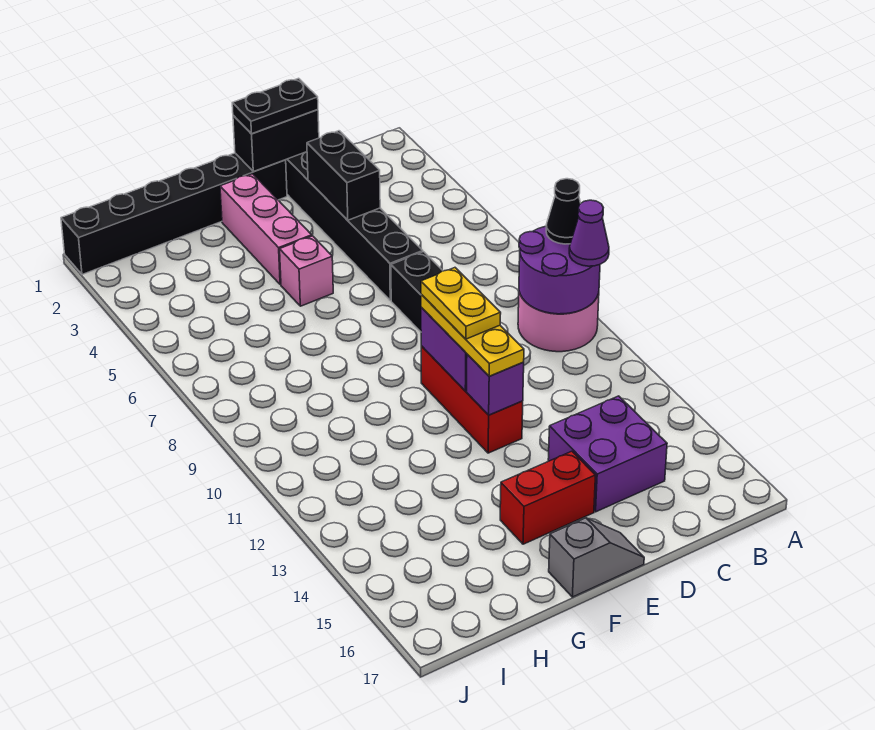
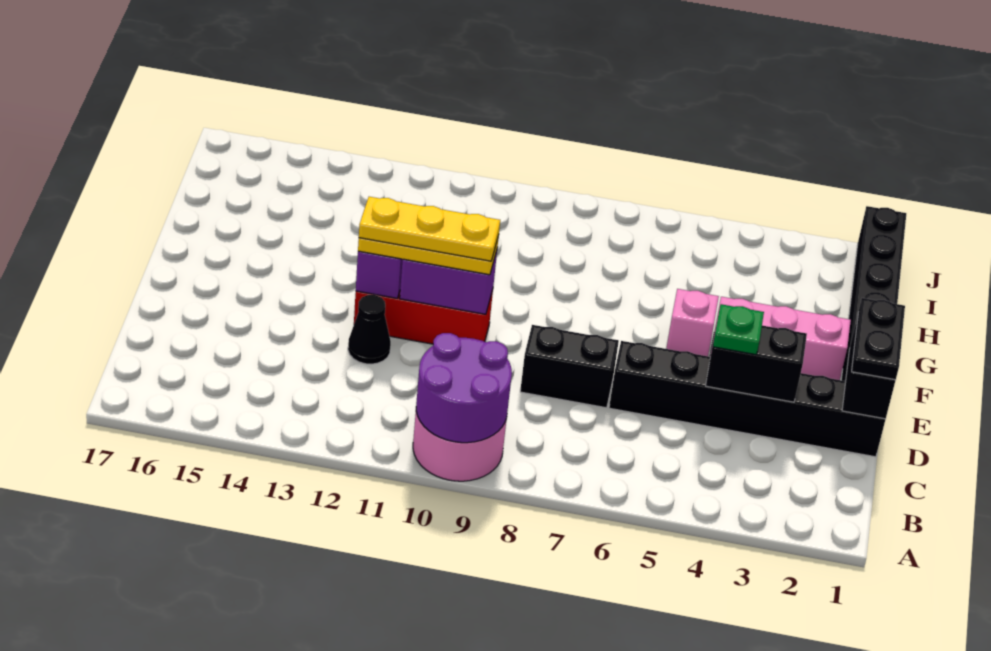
black 1x1 cone [546,179,581,244] -> black 1x1 cone moved to [348,295,391,364]
purple 1x1 cone [569,200,609,266] -> none
purple 2x2 brick [548,396,667,512] -> none
none -> green 1x1 plate [713,304,764,355]
yellow 1x2 plate [421,268,501,339] -> yellow 1x3 plate [359,197,500,261]
red 1x2 brick [500,451,596,544] -> none
grey 1x2 slope [549,518,644,597] -> none

